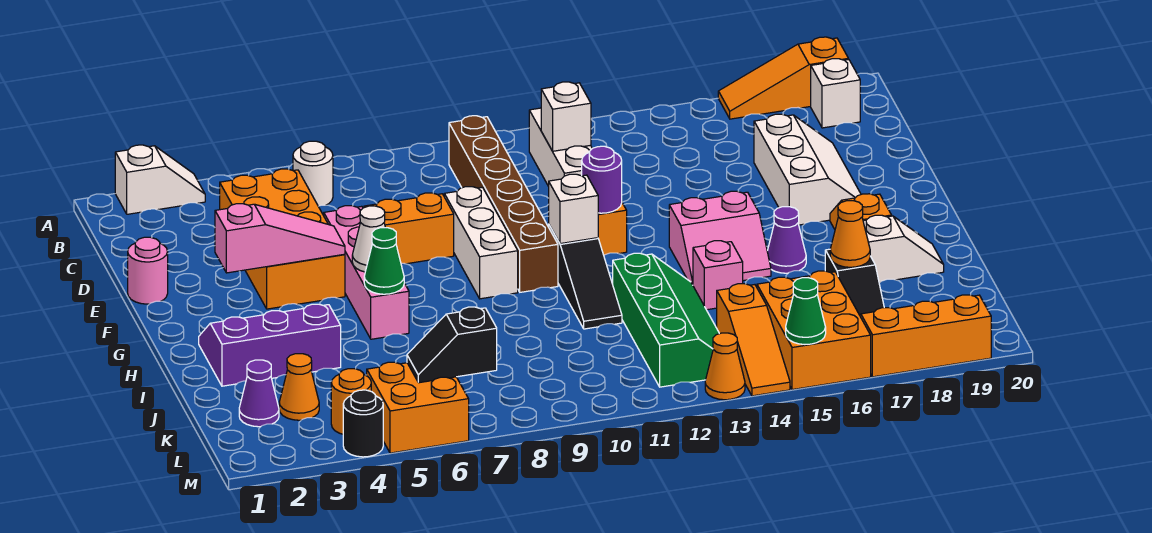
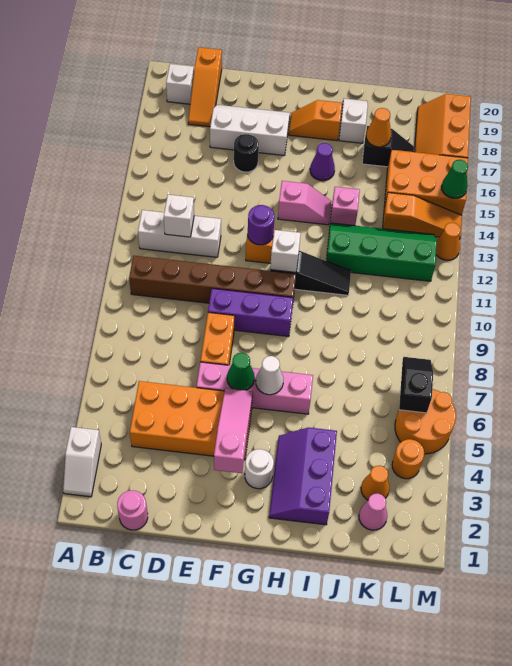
white 1x2 slope [115,145,205,214] -> white 1x2 slope turned to [63,427,101,497]
orange 1x3 slope [718,37,848,119] -> orange 1x3 slope moved to [188,47,222,127]
white 1x1 round brick [293,141,333,206] -> white 1x1 round brick moved to [245,449,274,489]
pink 1x1 round brick [128,237,168,304] -> pink 1x1 round brick moved to [117,490,148,530]
white 1x3 brick [444,187,518,299] -> purple 1x3 brick [208,288,293,336]
pink 2x2 slope [669,191,771,285] -> pink 1x2 slope [278,181,331,225]
green 1x1 cone [364,228,404,294] -> green 1x1 cone moved to [227,353,255,390]
purple 1x1 cone [239,360,279,427] -> pink 1x1 cone [359,493,387,530]
orange 2x2 brick [367,362,469,453] -> orange 2x2 round brick [395,389,456,454]
black 1x2 slope [407,307,497,383] -> black 1x2 slope turned to [399,357,433,413]
black 1x1 round brick [343,390,383,457] -> black 1x1 round brick moved to [234,134,259,172]

